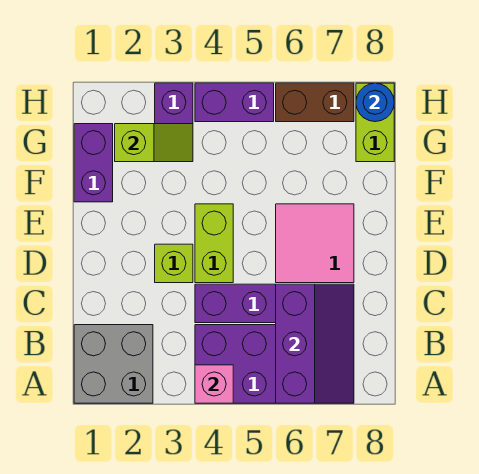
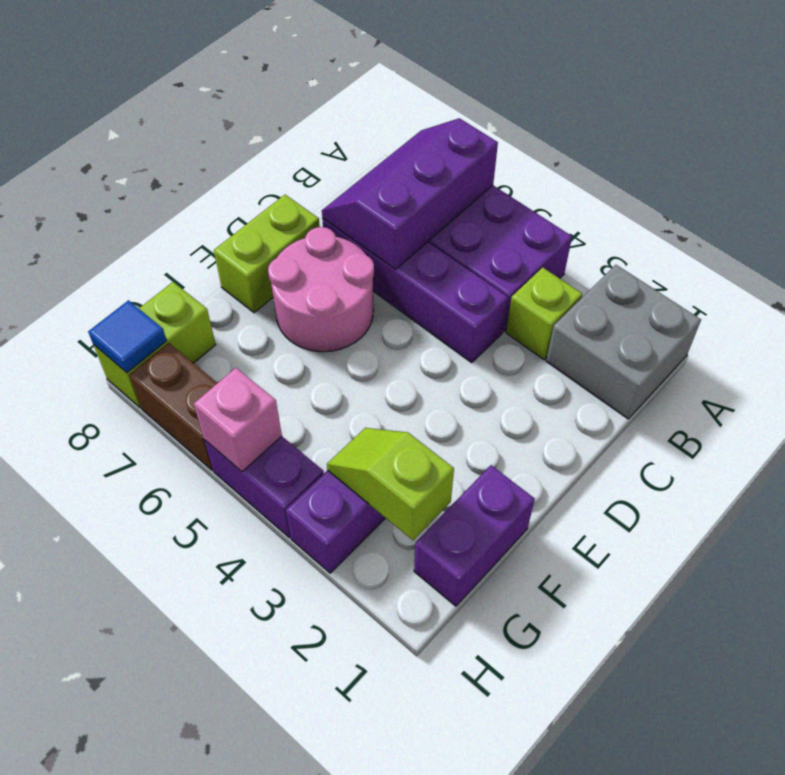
pink 1x1 brick [195,365,233,403] -> pink 1x1 brick moved to [194,368,282,472]
lime 1x1 brick [155,244,193,283] -> lime 1x1 brick moved to [506,267,582,360]
lime 1x2 brick [195,204,233,283] -> lime 1x2 brick moved to [214,195,320,313]
pink 2x2 tile [276,204,354,283] -> pink 2x2 round brick [268,227,374,352]
blue 1x1 round brick [356,83,394,122] -> blue 1x1 tile [88,300,167,373]

